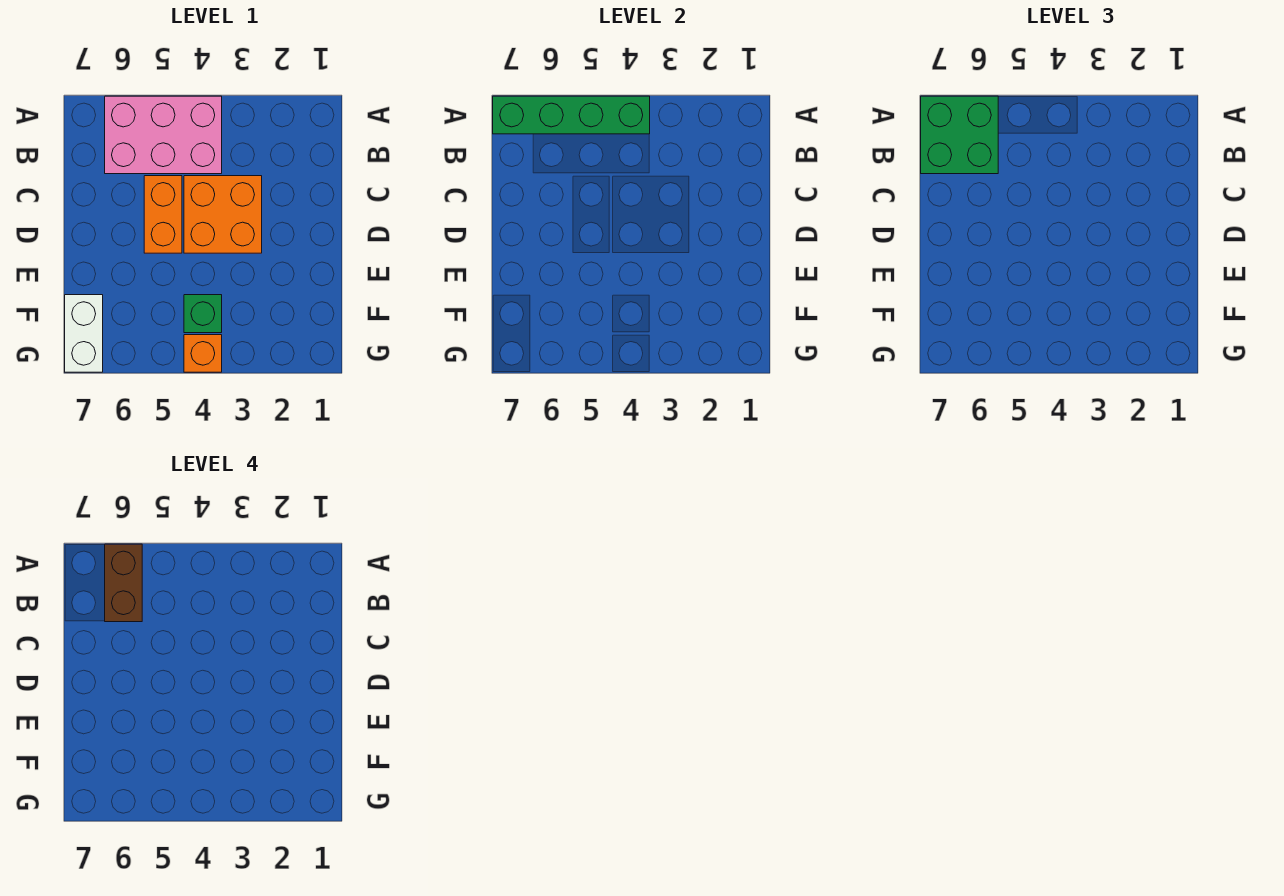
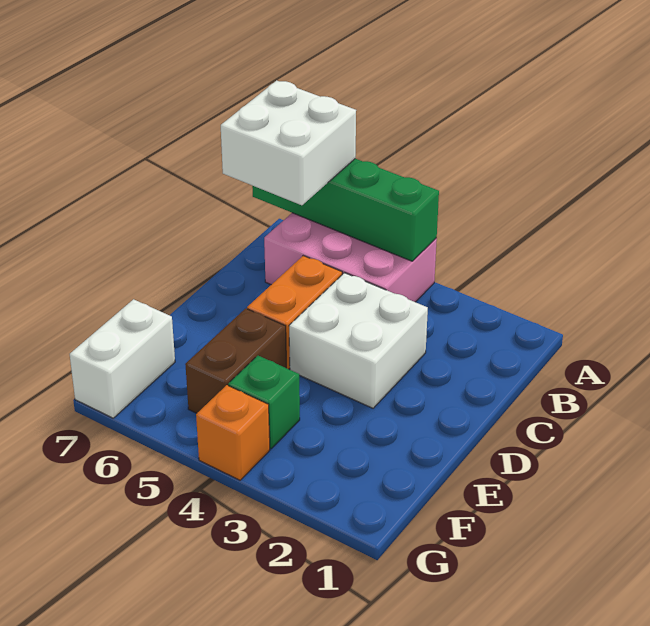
green 2x2 brick [921,96,998,174] -> white 2x2 brick [221,80,356,205]
brown 1x2 brick [105,544,142,622] -> brown 1x2 brick moved to [185,308,286,413]
orange 2x2 brick [184,176,262,253] -> white 2x2 brick [289,273,428,408]

